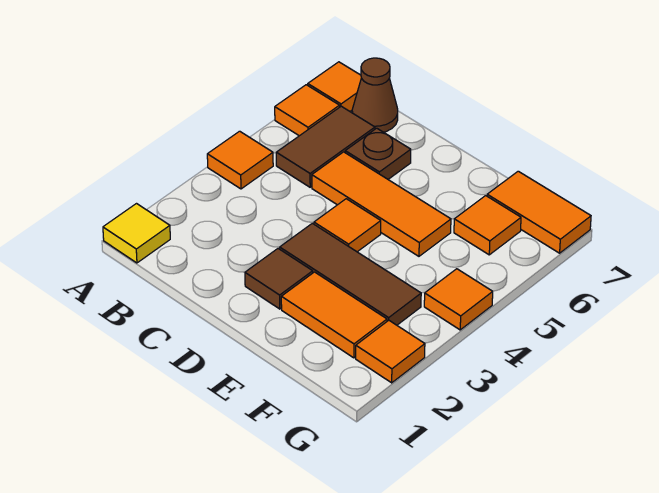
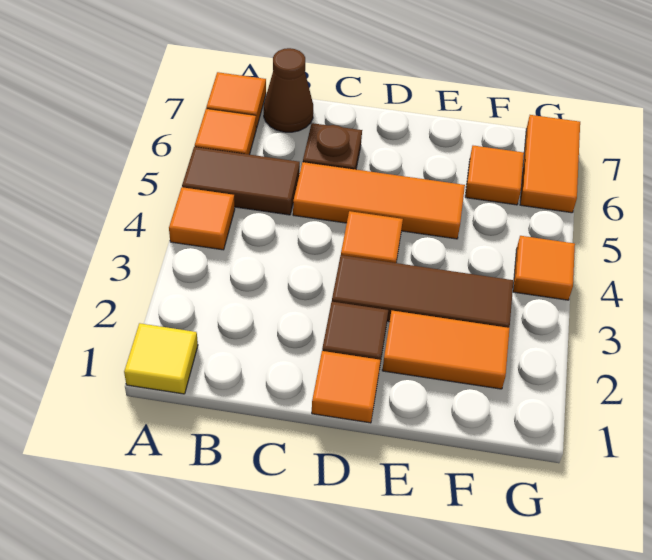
brown 1x2 tile [276,106,375,187] -> brown 1x2 tile turned to [182,147,300,215]
orange 1x2 tile [487,171,591,253] -> orange 1x2 tile turned to [520,115,580,213]
orange 1x1 tile [356,320,425,383] -> orange 1x1 tile moved to [312,351,381,423]

